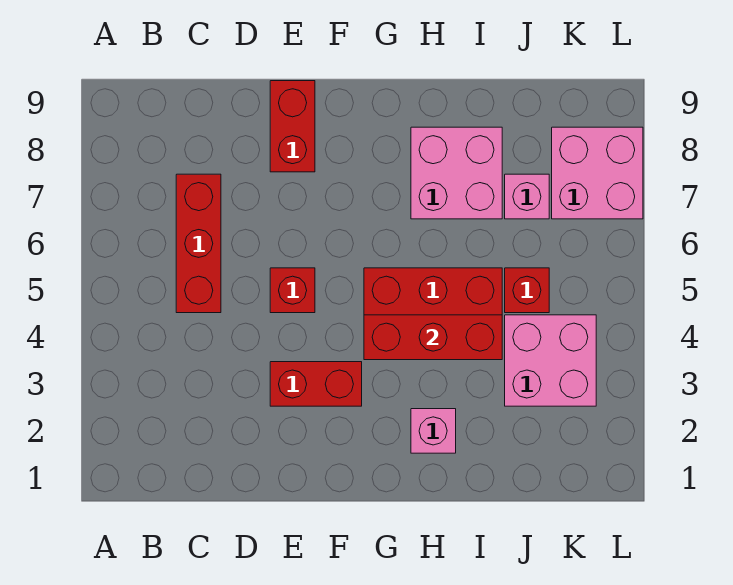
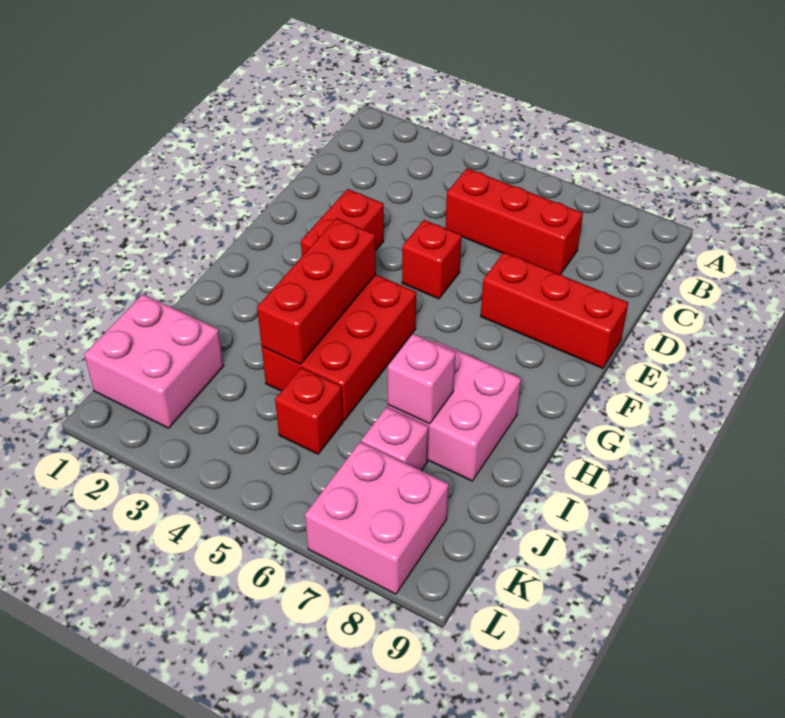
red 1x2 brick [270,81,315,172] -> red 1x3 brick [481,252,628,368]
pink 1x1 brick [411,409,456,453] -> pink 1x1 brick moved to [388,334,456,424]
pink 2x2 brick [505,315,596,406] -> pink 2x2 brick moved to [84,294,224,428]

